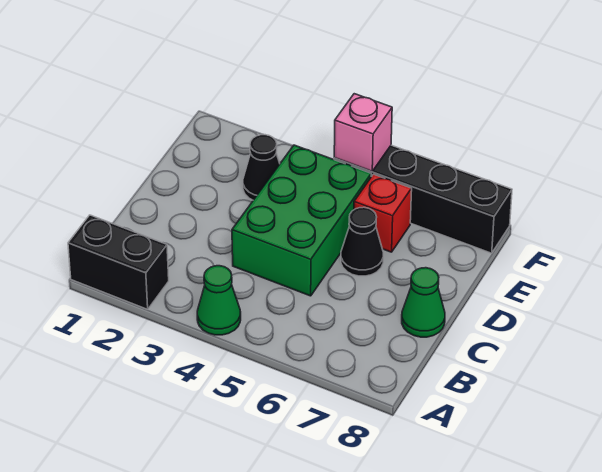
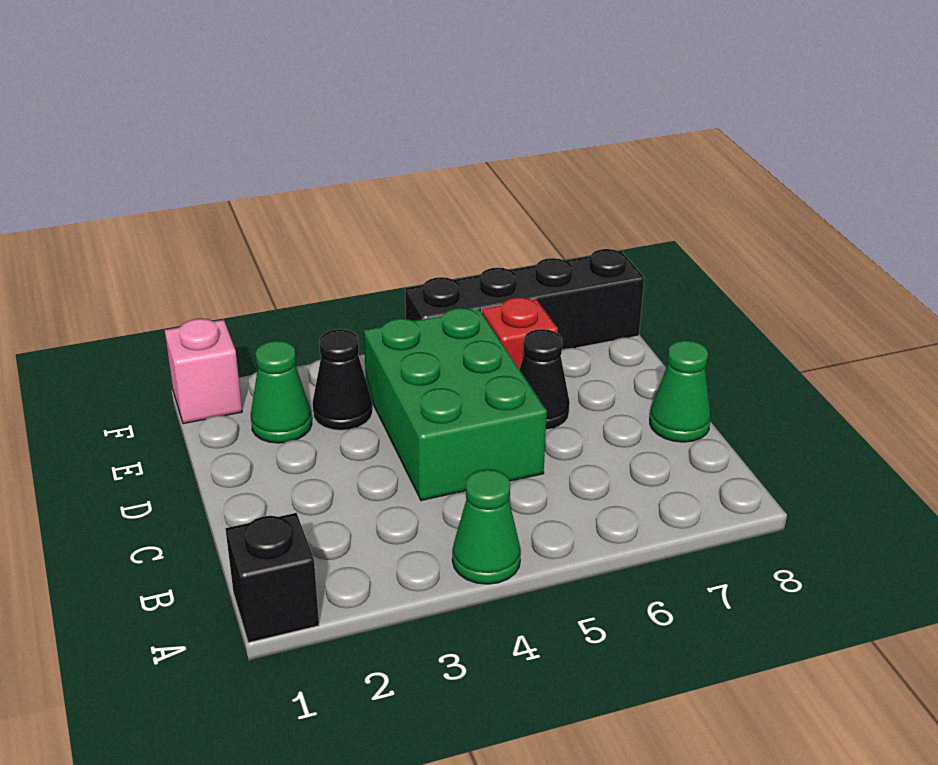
black 1x2 brick [68,215,169,309] -> black 1x1 brick [225,513,319,643]
none -> green 1x1 cone [251,341,312,443]
pink 1x1 brick [334,94,392,172] -> pink 1x1 brick moved to [165,318,242,424]

